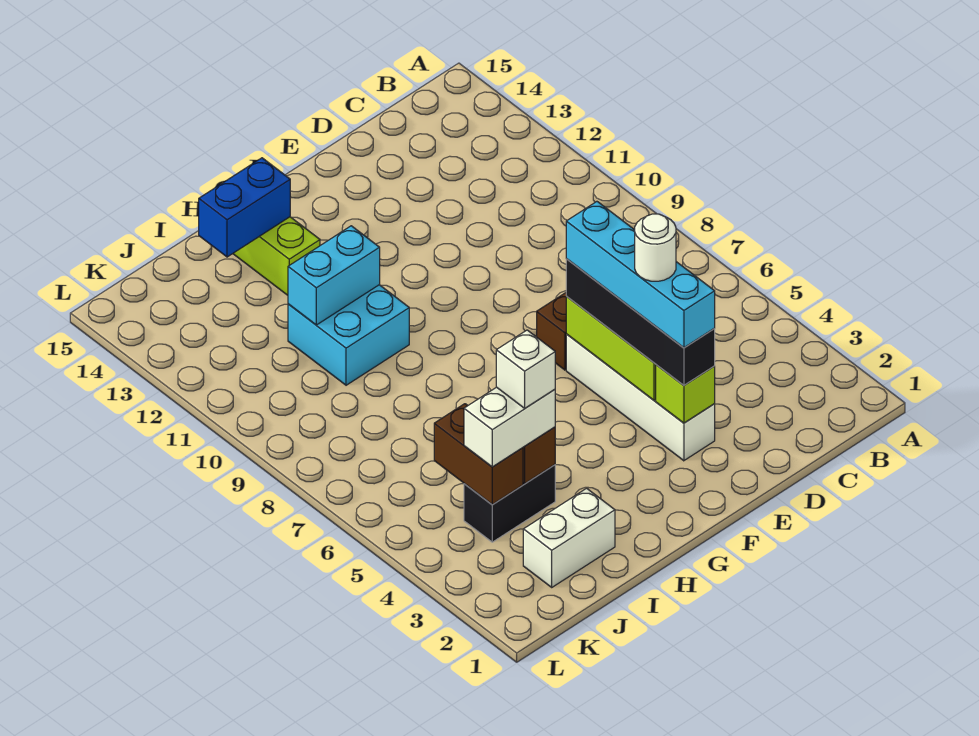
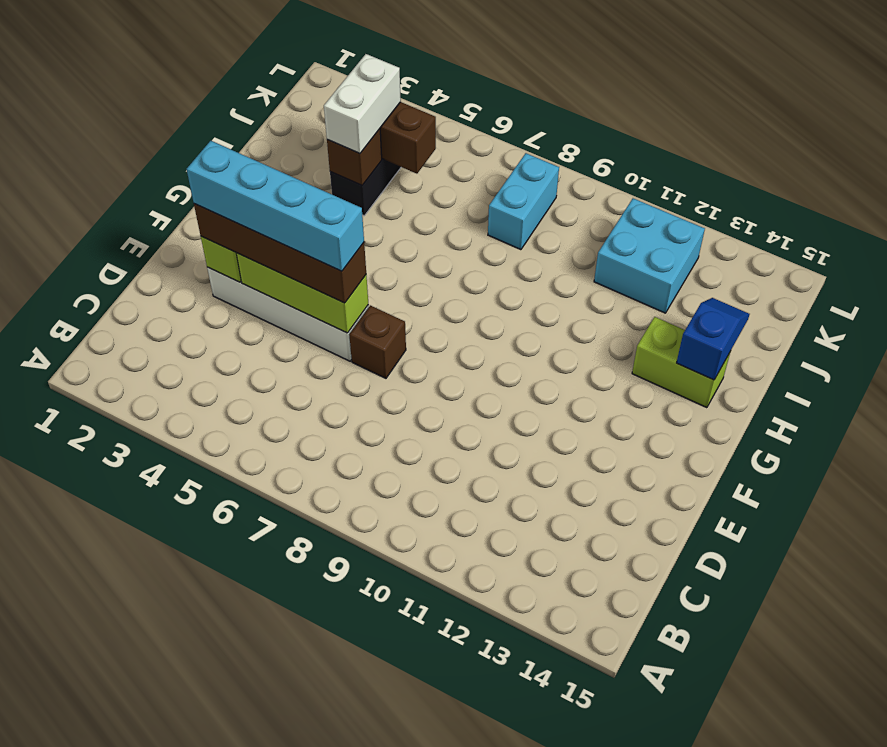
black 1x4 brick [566,259,715,385] -> brown 1x4 brick [194,204,366,303]
white 1x1 round brick [635,214,676,281] -> none
cyan 2x2 brick [288,285,409,385] -> cyan 2x2 brick moved to [594,198,705,313]
cyan 1x2 brick [288,226,380,325] -> cyan 1x2 brick moved to [488,153,559,250]
blue 1x2 brick [199,158,290,257] -> blue 1x2 slope [677,298,750,380]
white 1x2 brick [523,488,615,587] -> none
white 1x1 brick [496,330,555,408] -> none

